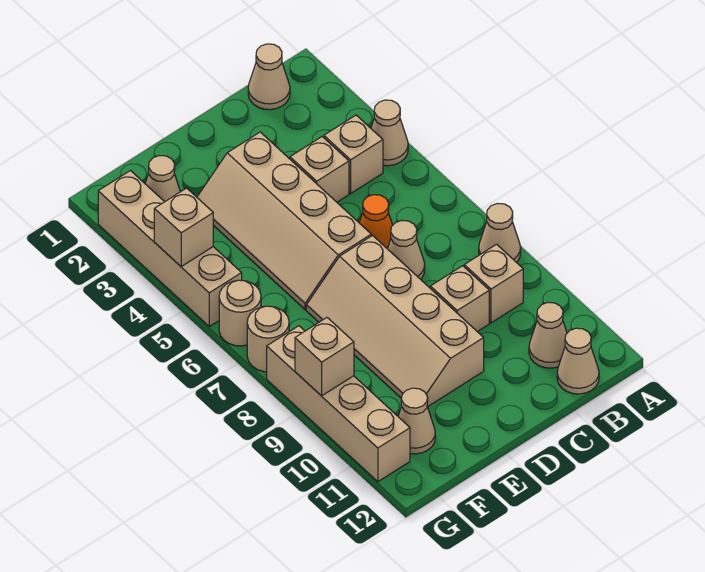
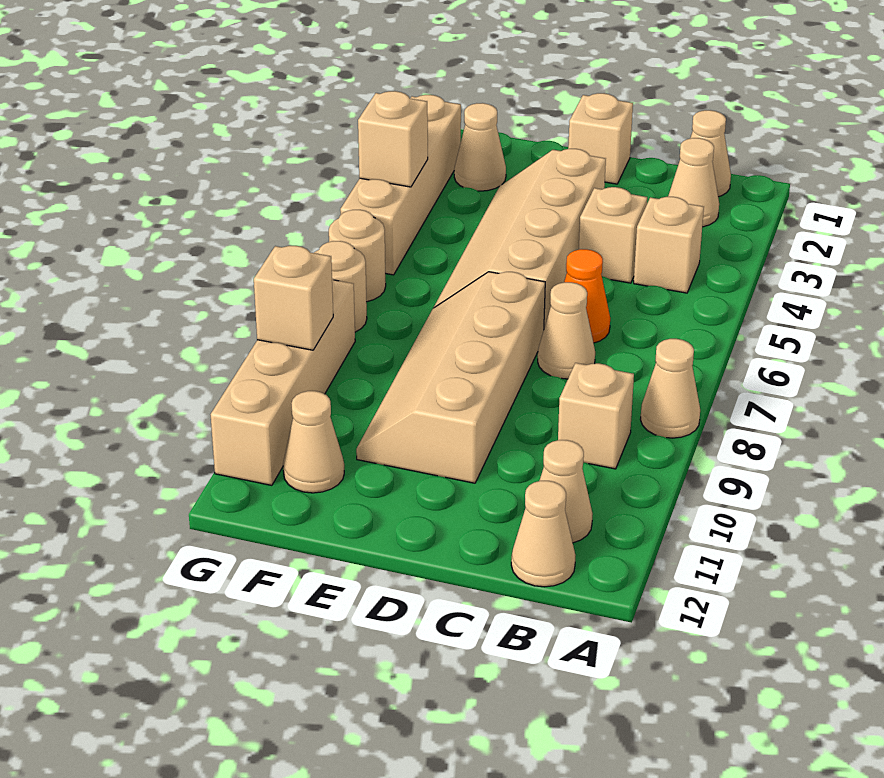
tan 1x1 cone [371,100,408,166] -> tan 1x1 cone moved to [668,138,719,227]
tan 1x1 brick [430,266,489,332] -> tan 1x1 brick moved to [568,93,633,184]

